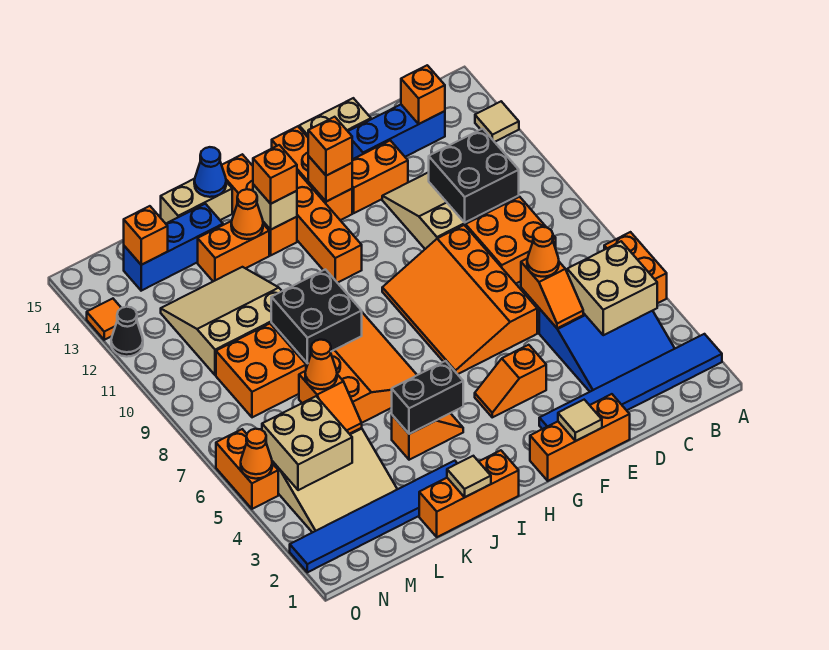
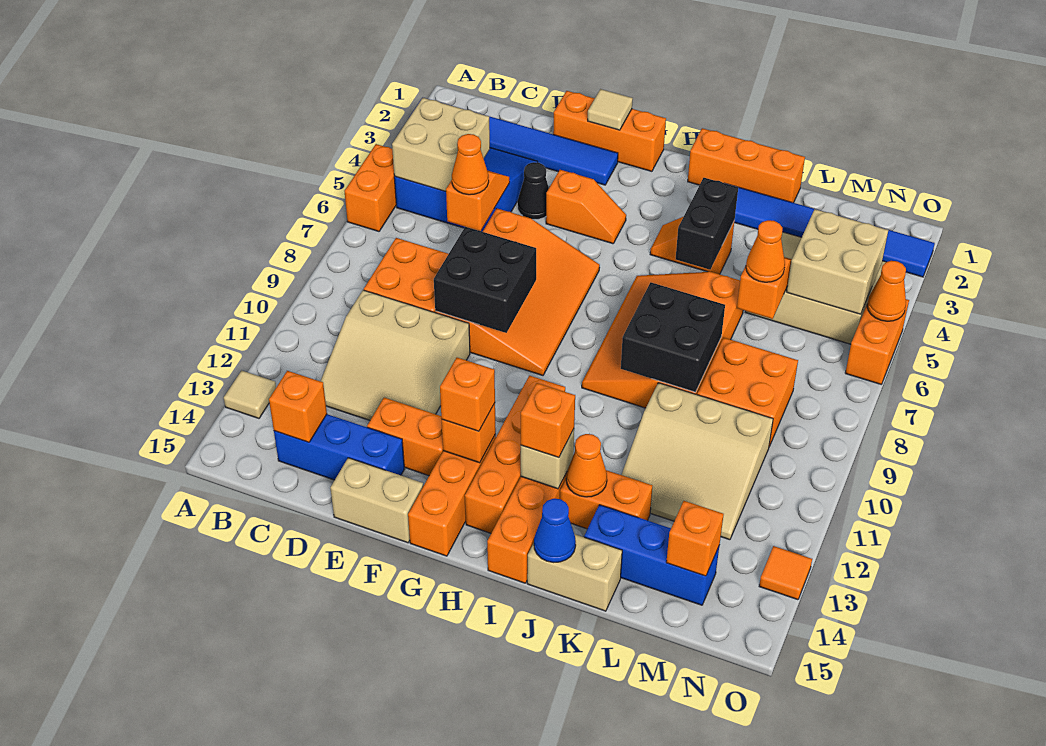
black 2x2 brick [429,129,519,223] -> black 2x2 brick moved to [434,227,536,333]
black 1x2 brick [392,361,463,434] -> black 1x2 brick turned to [676,178,738,270]
tan 1x1 tile [447,456,491,497] -> none
black 1x1 cone [111,306,143,357] -> black 1x1 cone moved to [517,162,549,219]

